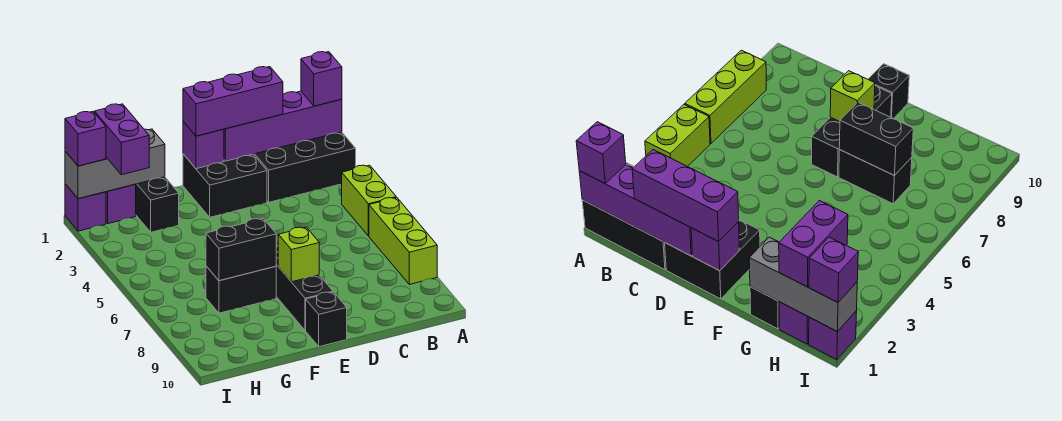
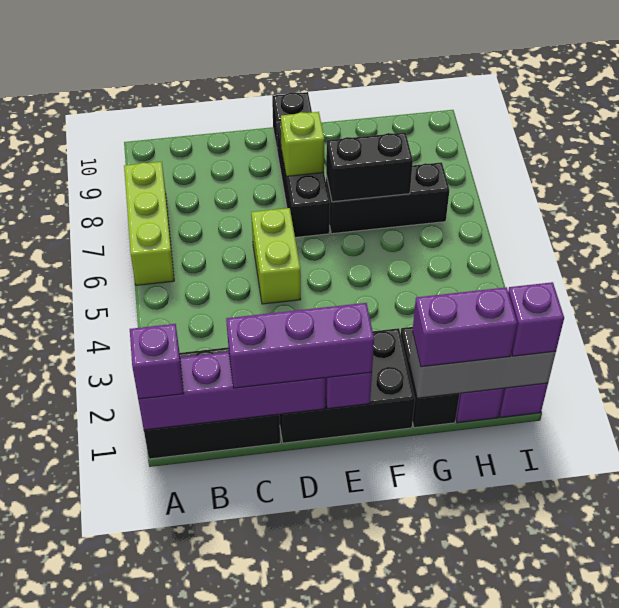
lime 1x2 brick [342,165,396,236] -> lime 1x2 brick moved to [251,208,301,304]
black 2x2 brick [183,154,267,217] -> black 2x3 brick [279,328,415,443]
black 1x2 brick [206,266,276,313] -> black 1x3 brick [326,162,450,234]
purple 1x2 brick [95,104,149,175] -> purple 1x2 brick turned to [412,287,517,367]

